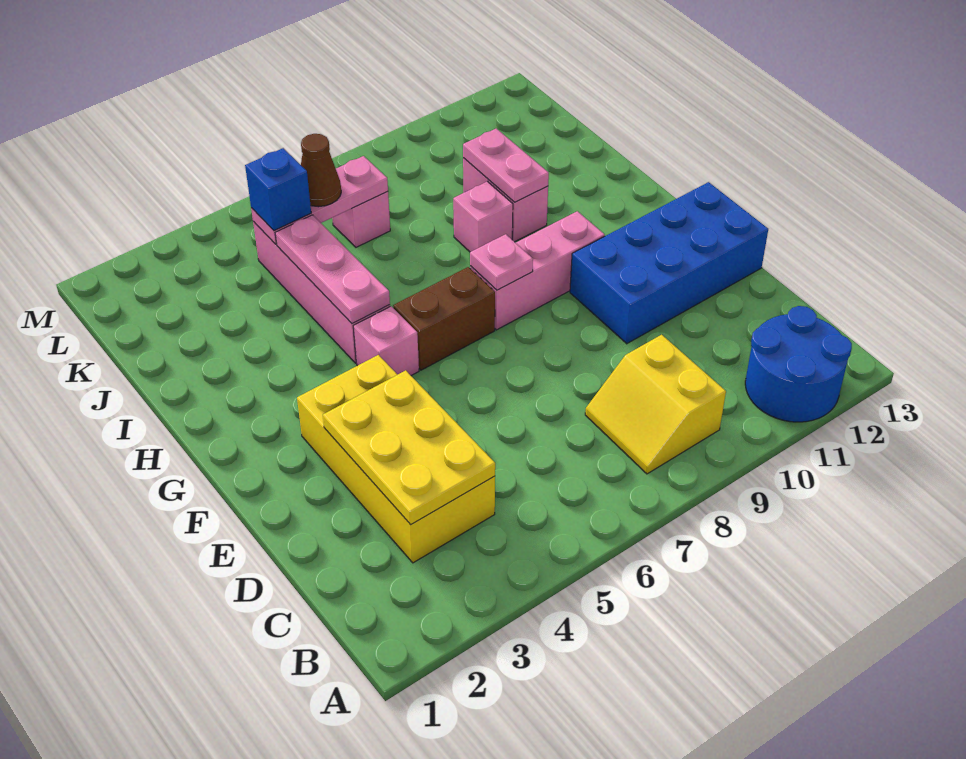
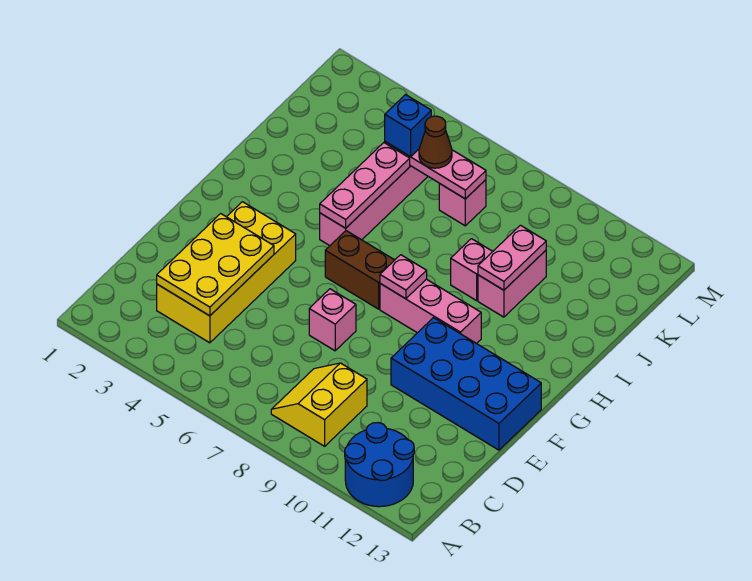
pink 1x1 brick [353,306,419,376] -> pink 1x1 brick moved to [309,289,356,351]

